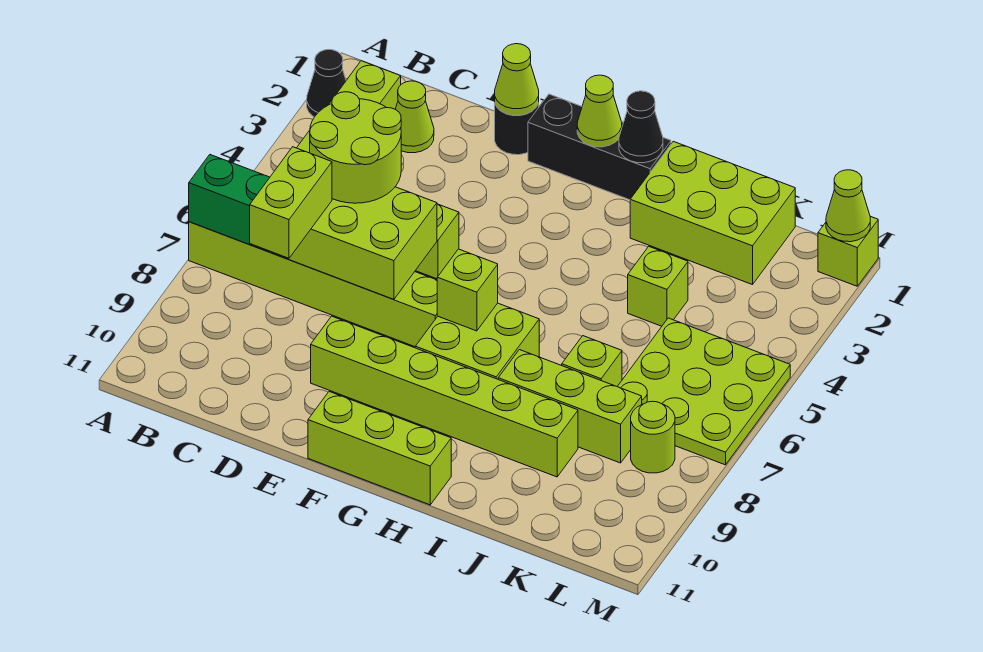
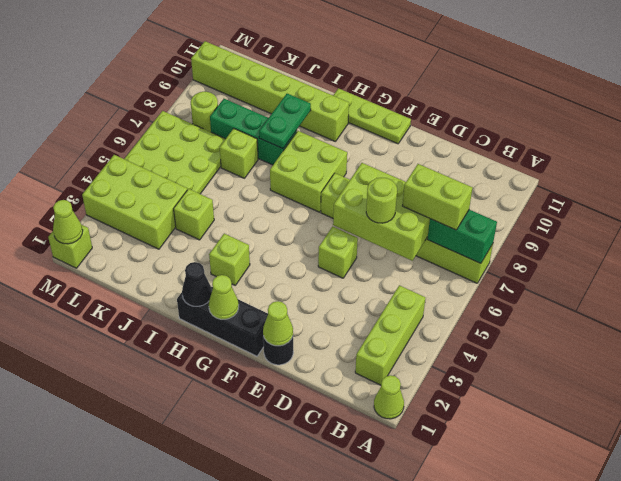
black 1x1 cone [307,50,346,117] -> none
lime 1x1 cone [395,81,434,153] -> lime 1x1 cone moved to [374,375,404,419]
lime 2x2 round brick [310,92,401,203] -> lime 1x1 round brick [366,178,397,223]
lime 1x2 brick [250,147,332,258] -> lime 1x2 brick turned to [402,164,473,230]
lime 1x6 brick [311,316,578,477] -> lime 1x6 brick moved to [191,41,349,142]
lime 1x3 brick [308,392,451,505] -> lime 1x3 plate [333,88,411,144]
lime 1x1 brick [437,249,498,331] -> lime 1x1 brick moved to [209,234,250,285]
lime 2x3 brick [630,141,795,285] -> lime 2x3 brick moved to [82,155,187,249]
lime 1x3 brick [498,350,642,463] -> green 1x3 brick [210,99,297,165]
none -> green 1x2 plate [259,94,311,149]

